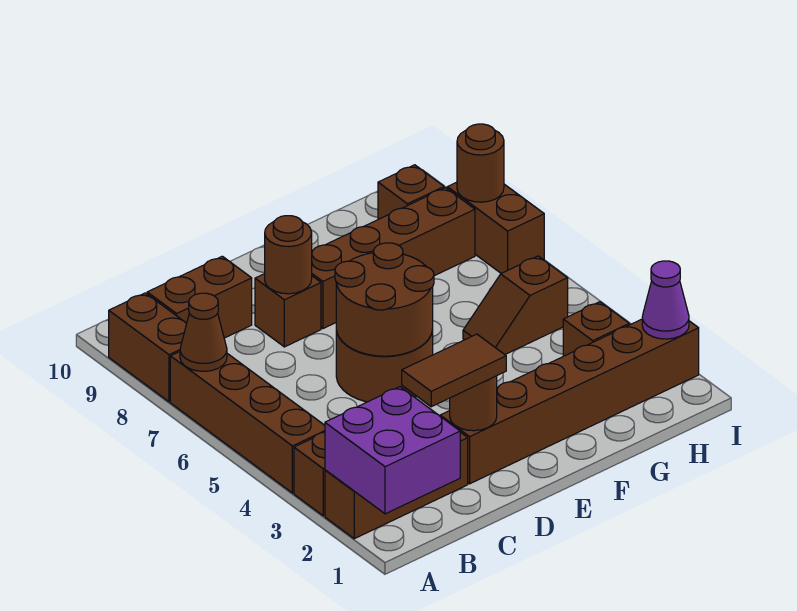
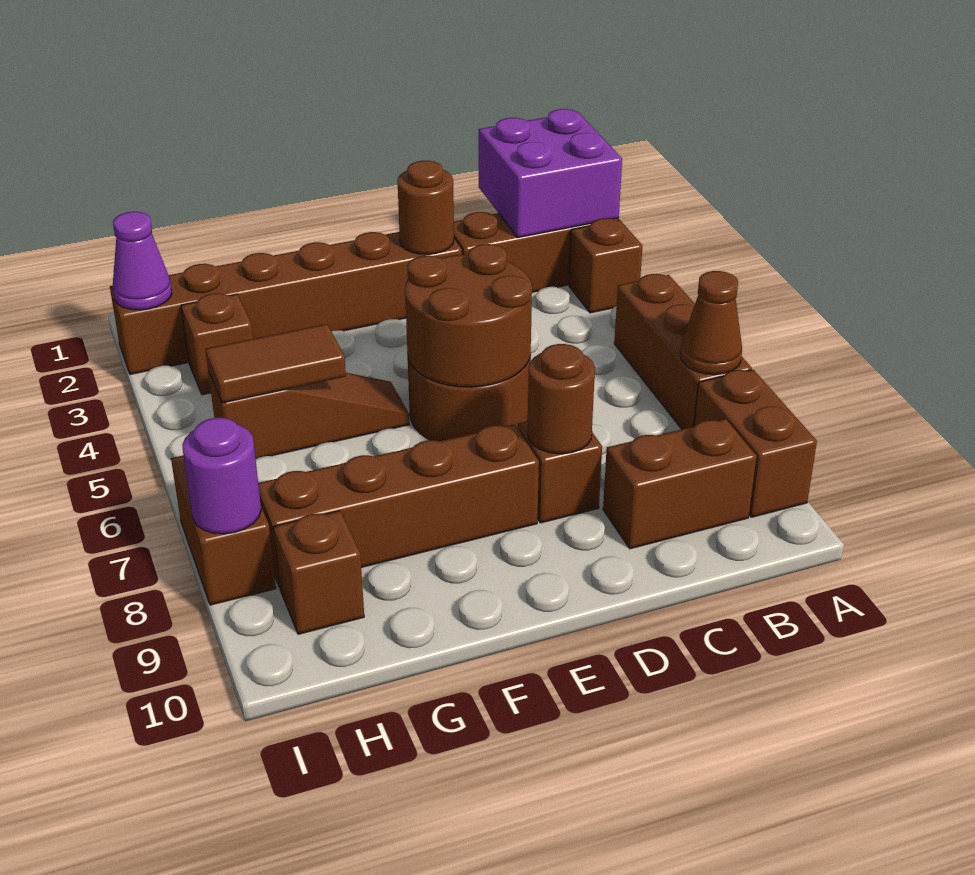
brown 1x4 brick [170,352,325,493] -> brown 1x3 brick [614,274,752,429]
brown 1x2 tile [402,334,506,407] -> brown 1x2 tile moved to [205,324,346,403]
brown 1x2 slope [463,256,568,354] -> brown 1x3 slope [208,371,410,459]
brown 1x1 round brick [457,124,504,202] -> purple 1x1 round brick [182,418,261,534]

